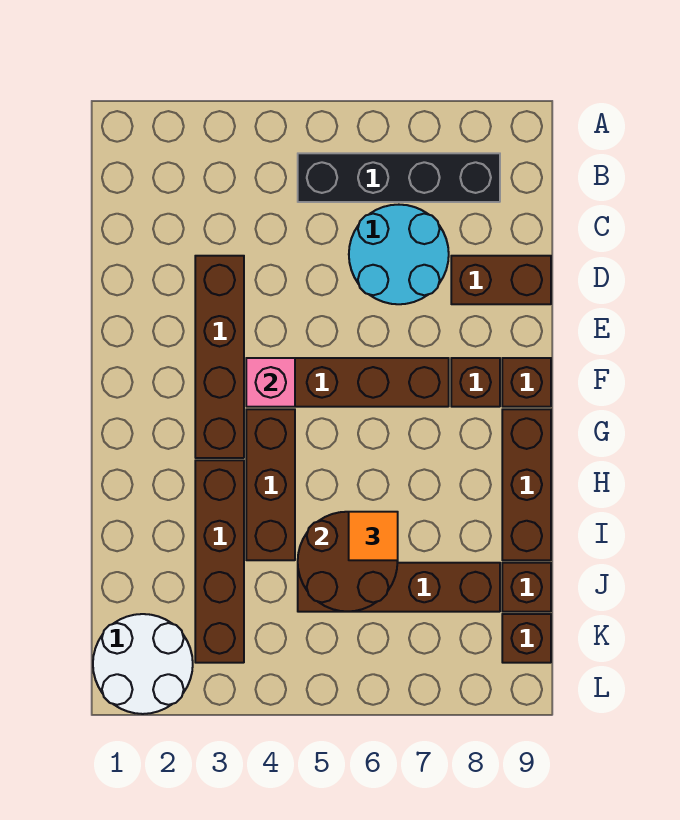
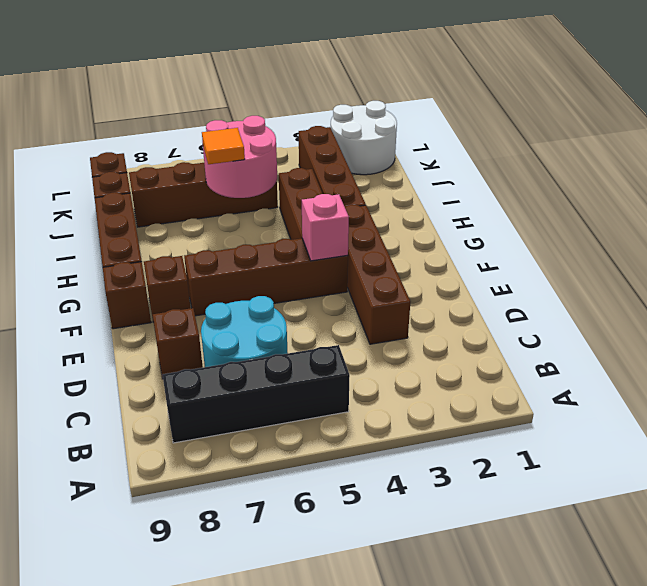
brown 1x2 brick [451,256,551,304] -> brown 1x1 brick [153,308,203,379]
brown 2x2 round brick [298,512,398,612] -> pink 2x2 round brick [202,116,277,198]

